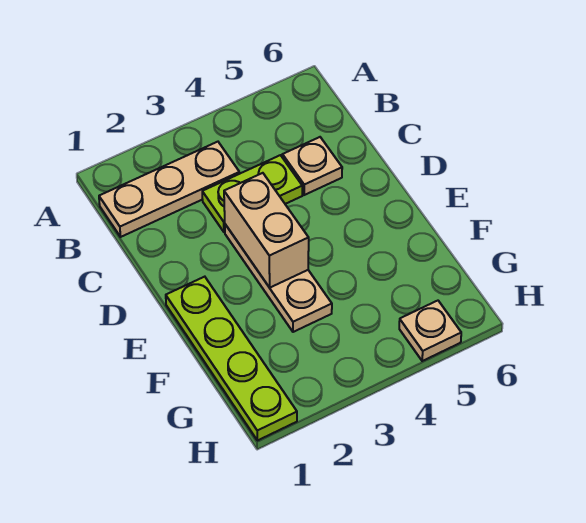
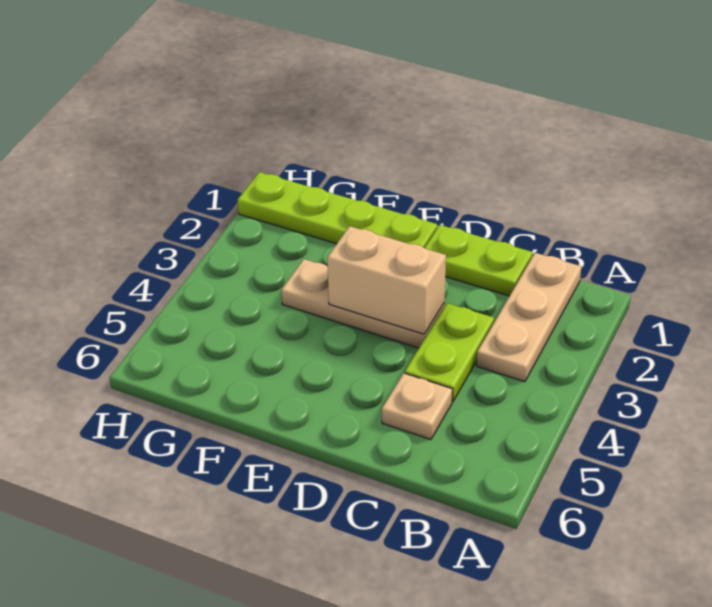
none -> lime 1x2 plate [425,225,533,296]
tan 1x1 plate [399,301,461,361] -> none

